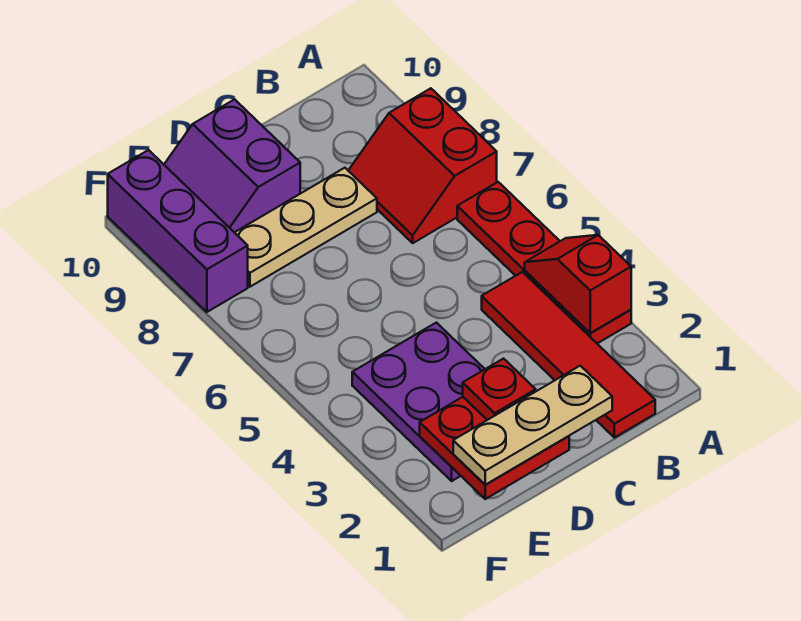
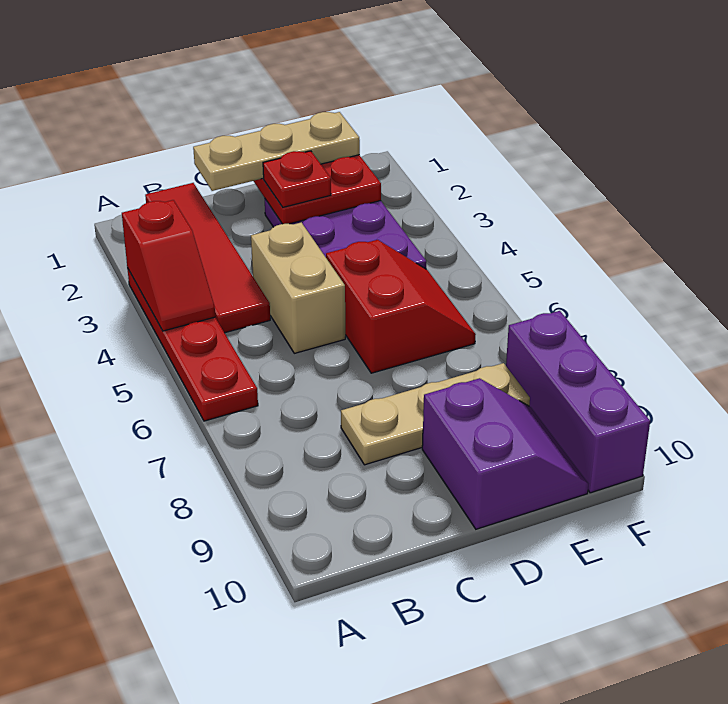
red 2x2 slope [348,88,497,243] -> red 2x2 slope moved to [326,240,476,373]
none -> tan 1x2 brick [251,222,345,353]

